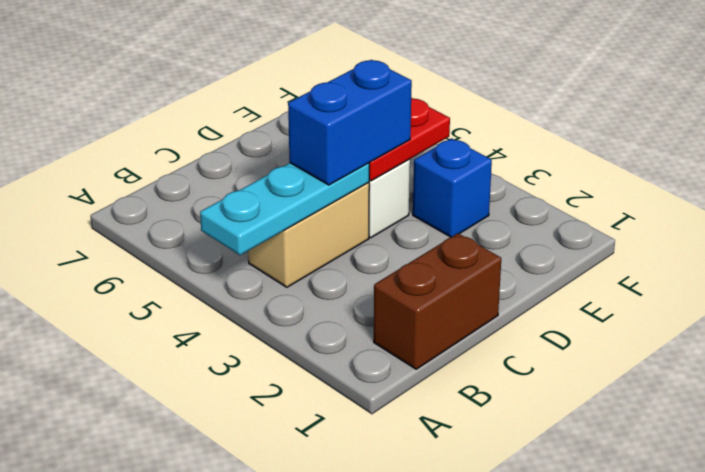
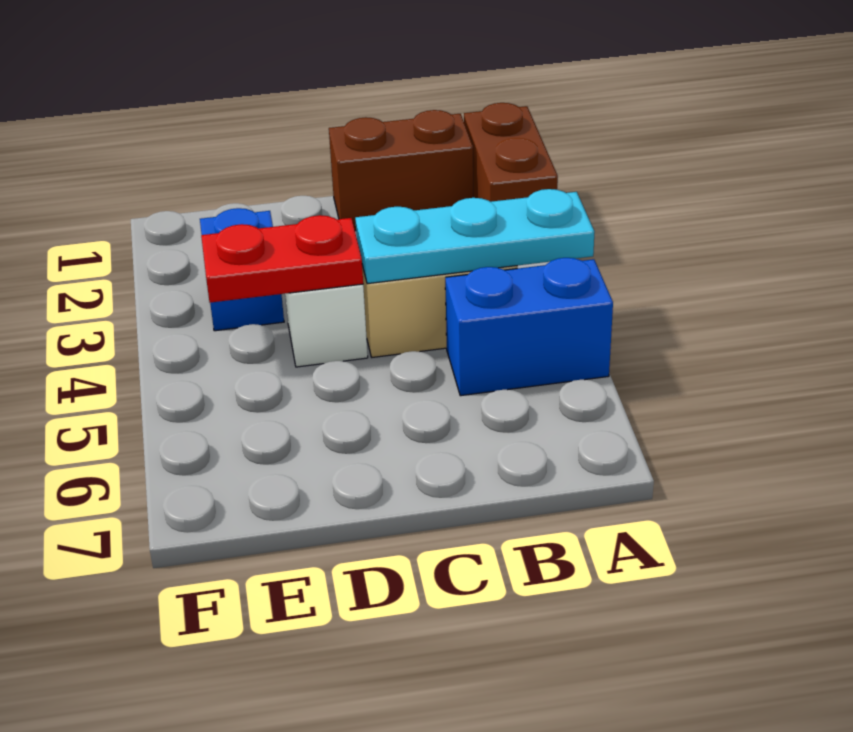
none -> brown 1x2 brick [464,103,558,202]
blue 1x2 brick [288,60,412,185] -> blue 1x2 brick moved to [445,258,613,396]

